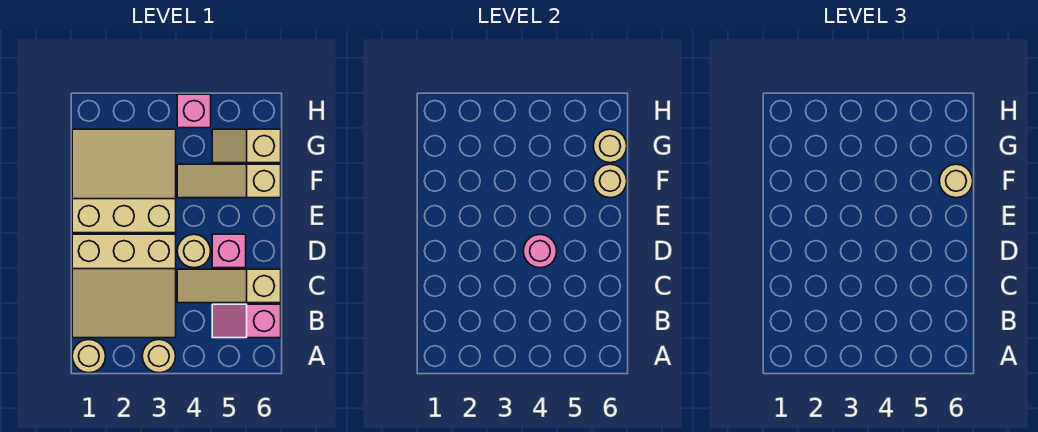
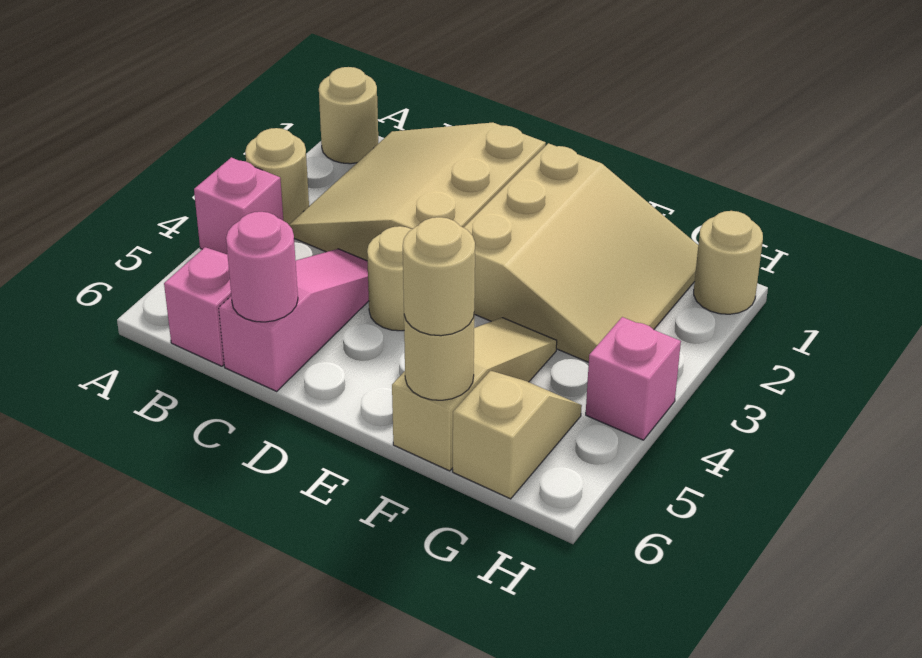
tan 1x3 slope [177,269,281,303] -> pink 1x3 slope [219,249,369,391]
pink 1x1 round brick [523,234,557,268] -> pink 1x1 round brick moved to [226,212,298,322]
pink 1x1 brick [212,234,246,268] -> pink 1x1 brick moved to [194,157,283,255]
tan 1x1 round brick [593,129,627,163] -> tan 1x1 round brick moved to [694,211,763,314]

